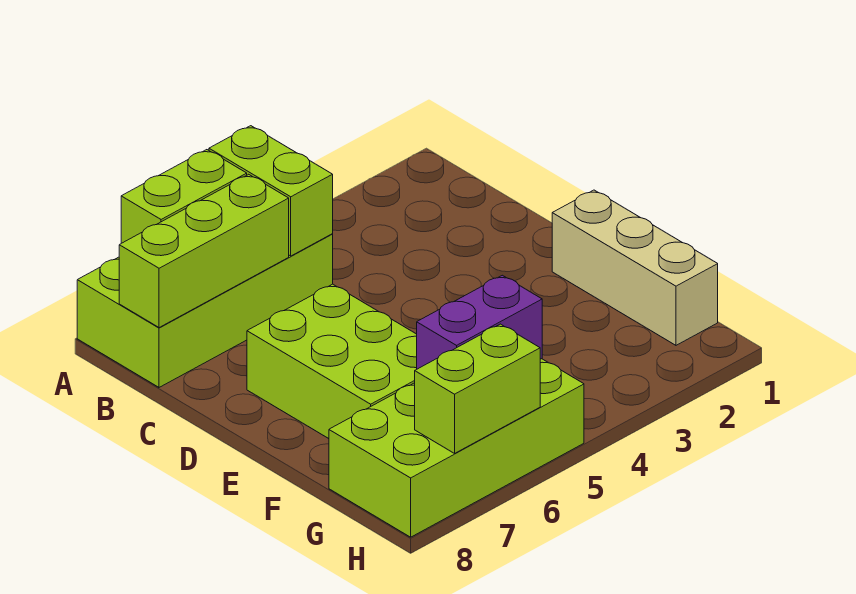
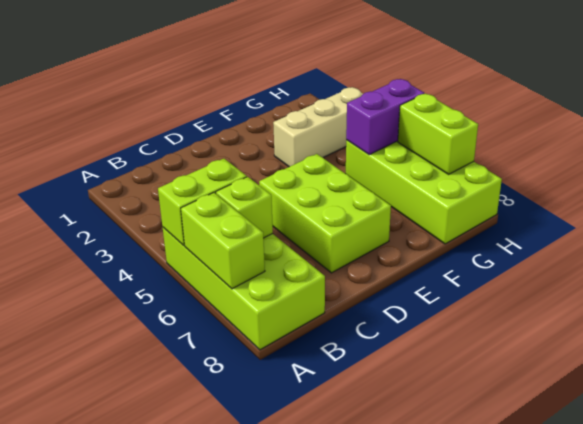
lime 1x3 brick [119,174,289,328] -> lime 1x1 brick [216,177,273,238]
lime 2x3 brick [247,284,417,439] -> lime 2x3 brick turned to [259,154,391,273]
tan 1x3 brick [552,190,718,345] -> tan 1x3 brick moved to [273,87,363,167]
purple 1x2 brick [417,275,542,369] -> purple 1x2 brick turned to [346,79,424,155]

